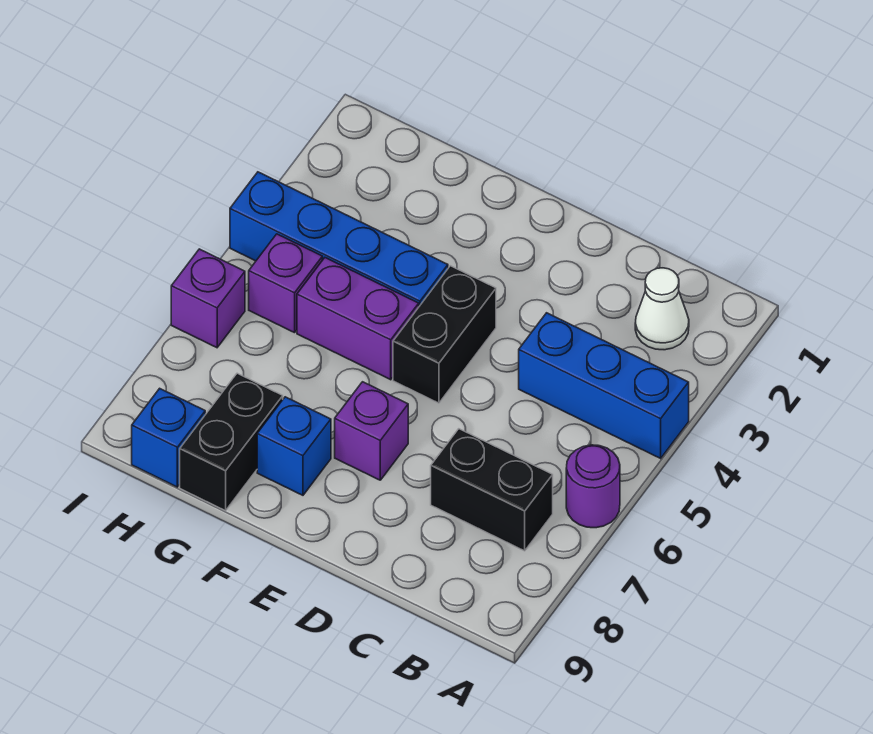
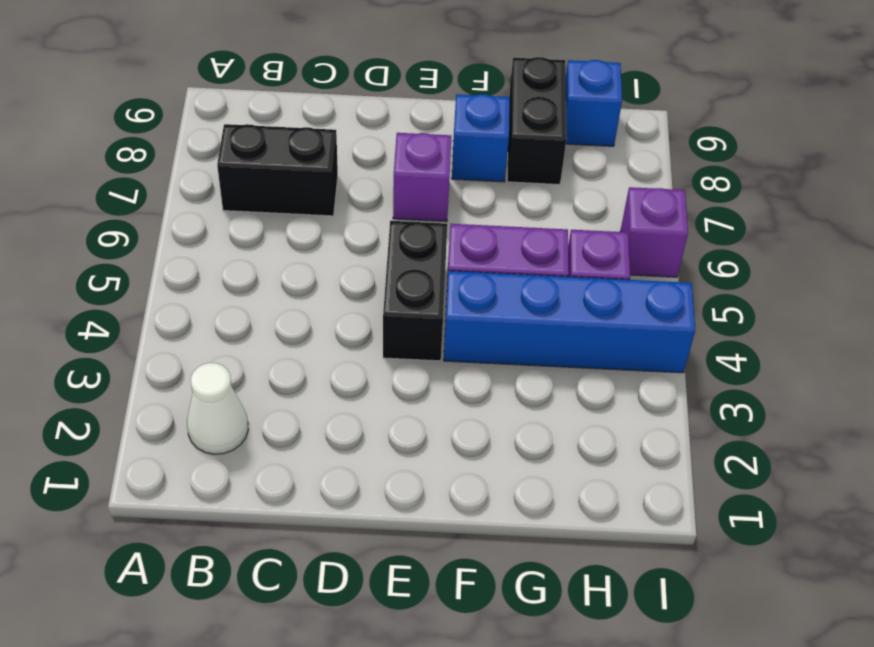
blue 1x3 brick [519,313,689,458] -> none
purple 1x1 round brick [566,445,620,528] -> none

